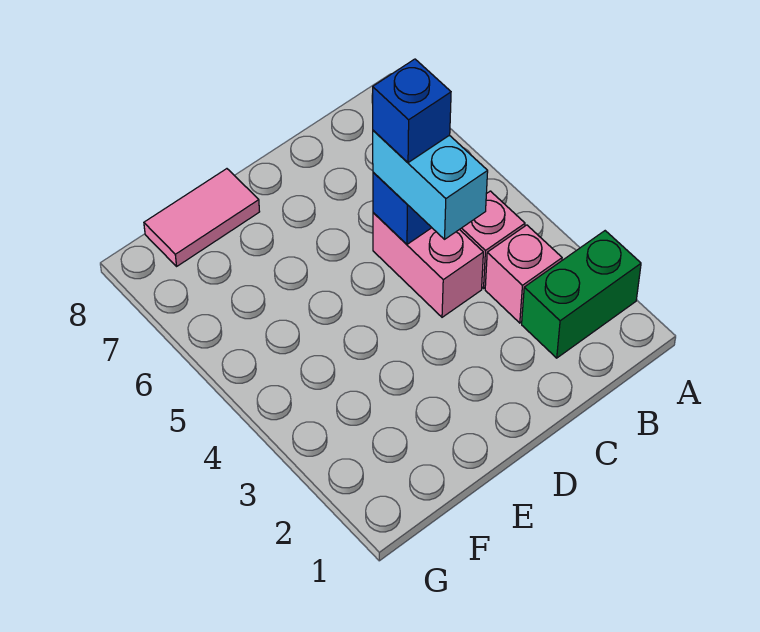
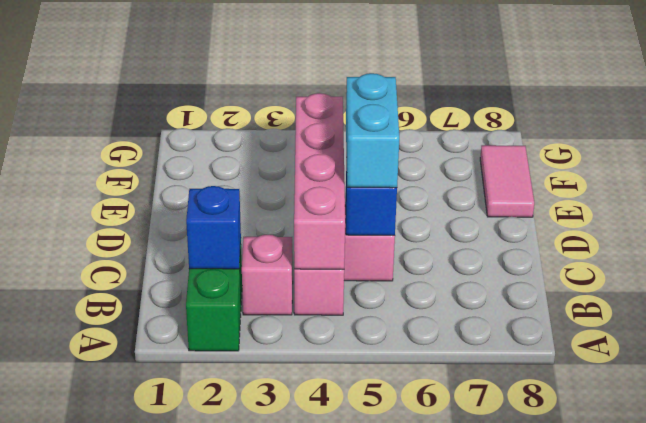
none -> pink 1x4 brick [294,93,345,269]
cyan 1x2 brick [373,130,488,239] -> cyan 1x2 brick turned to [346,73,399,188]
blue 1x1 brick [373,59,451,163] -> blue 1x1 brick moved to [186,186,241,269]

